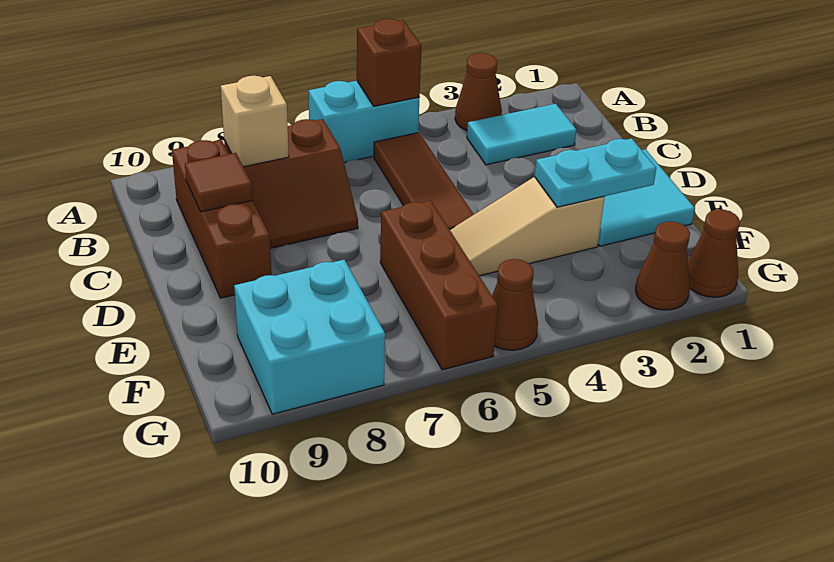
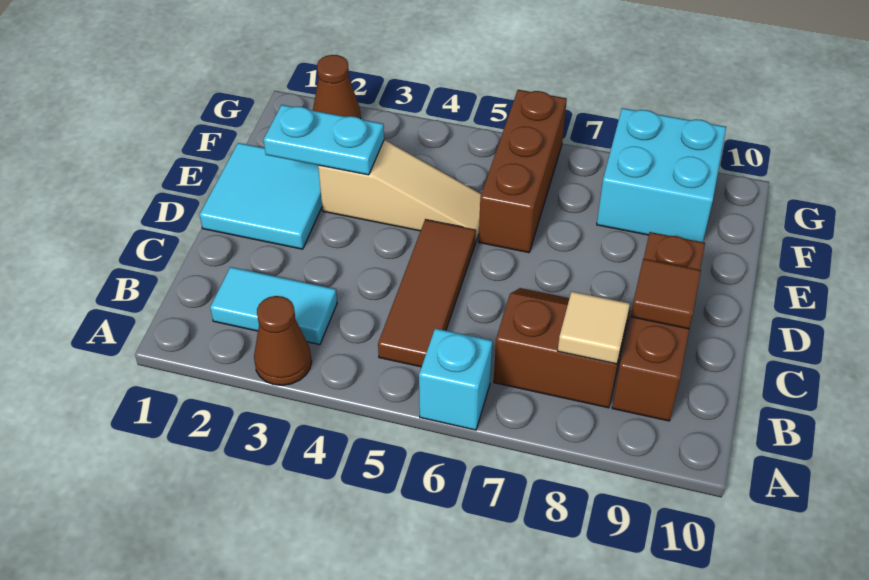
cyan 1x2 brick [309,81,419,163] -> cyan 1x1 brick [419,328,492,430]
brown 1x1 brick [357,19,421,106] -> none
tan 1x1 brick [221,76,289,167] -> tan 1x1 tile [558,292,630,364]
brown 1x1 cone [688,209,740,297] -> none
brown 1x1 cone [492,259,538,350] -> none

